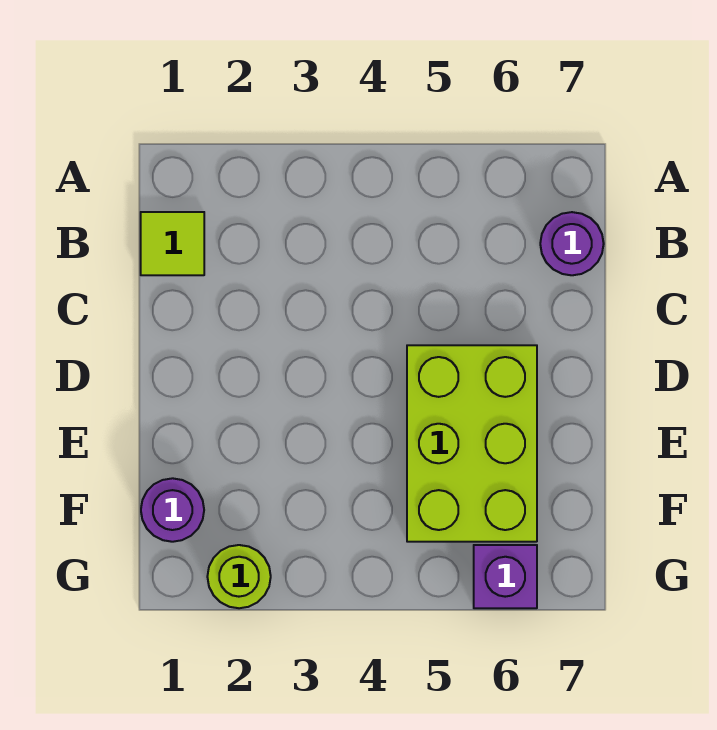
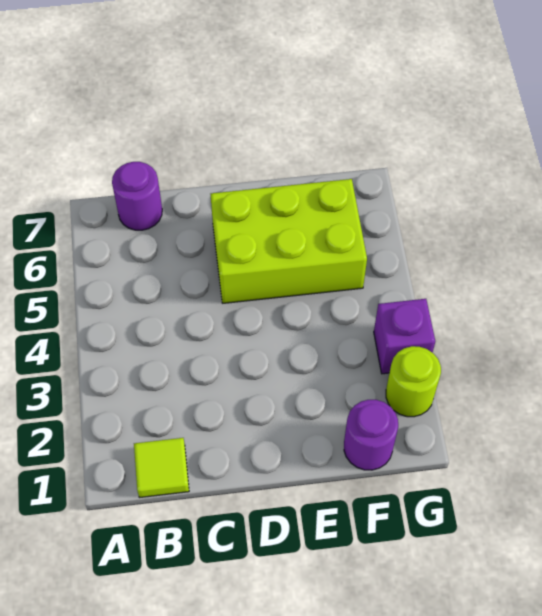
purple 1x1 brick [474,545,537,608] -> purple 1x1 brick moved to [374,299,435,374]

